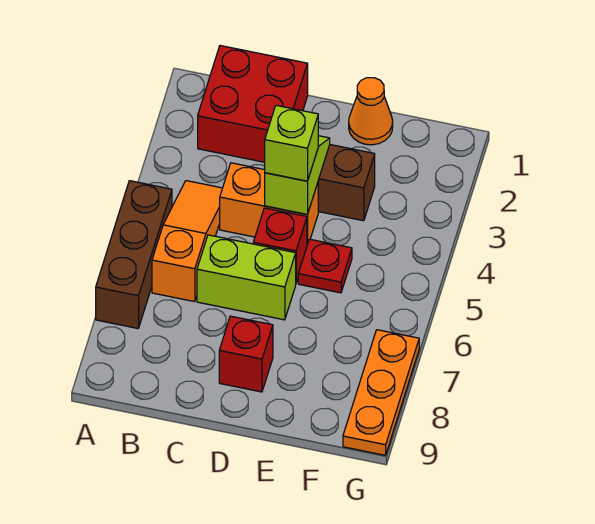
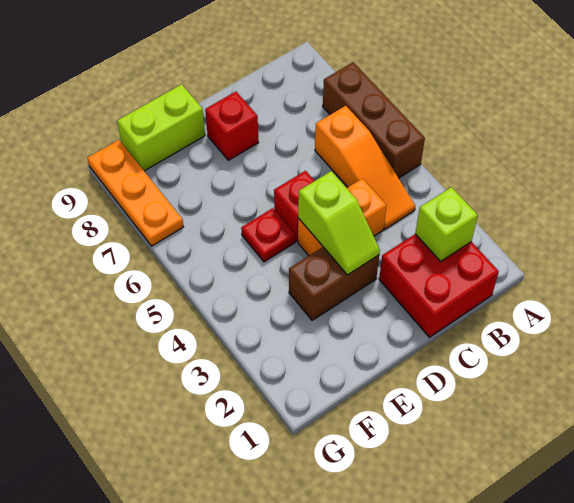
lime 1x2 brick [197,235,296,320] -> lime 1x2 brick moved to [117,84,205,171]
lime 1x1 brick [265,105,319,181] -> lime 1x1 brick moved to [415,187,478,261]
orange 1x1 cone [349,78,393,145] -> none

